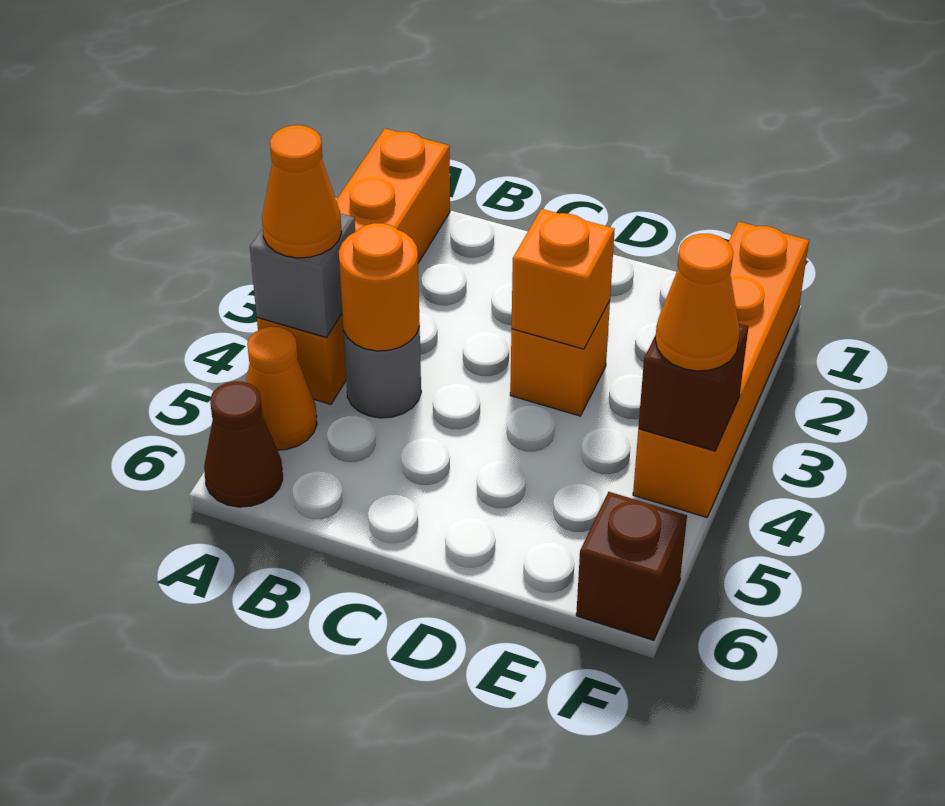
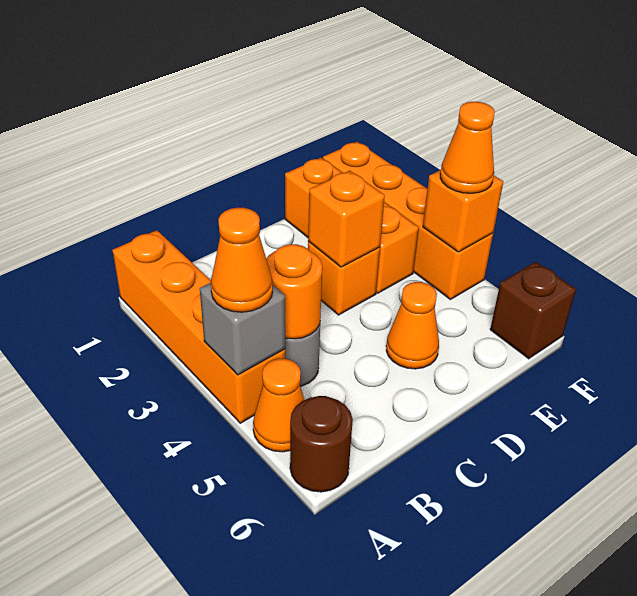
brown 1x1 cone [204,381,283,507] -> brown 1x1 round brick [290,396,353,492]
none -> orange 1x1 cone [386,282,439,369]
none -> orange 1x3 brick [285,158,419,293]
brown 1x1 brick [638,323,749,451] -> orange 1x1 brick [423,170,503,252]

